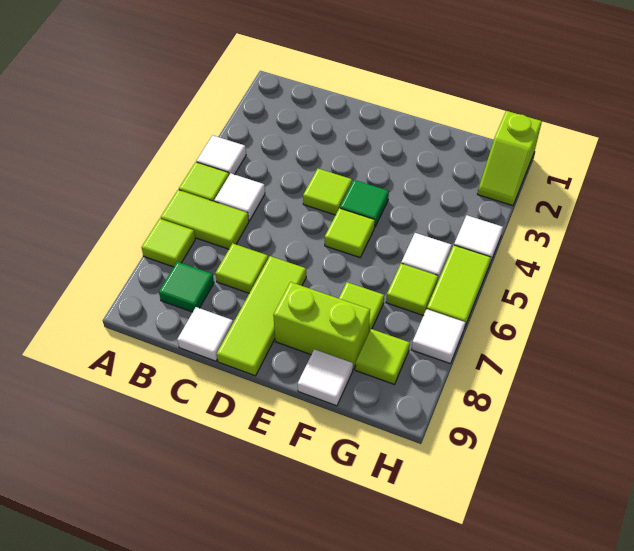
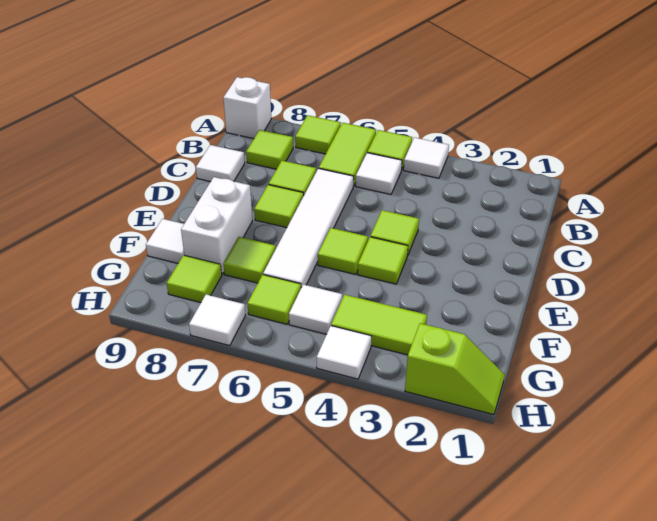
none -> white 1x1 brick [223,77,271,139]
green 1x1 tile [159,262,214,312] -> lime 1x1 tile [246,130,293,169]
none -> white 1x4 tile [263,168,354,287]
lime 1x3 tile [217,256,306,376] -> lime 1x1 tile [254,185,304,228]
green 1x1 tile [340,180,389,228] -> lime 1x1 tile [358,237,408,284]
lime 1x2 brick [273,282,370,369] -> white 1x2 brick [181,177,252,274]
lime 1x2 slope [478,111,542,206] -> lime 1x2 slope turned to [405,323,505,415]
lime 1x2 tile [427,245,491,328] -> lime 1x2 tile moved to [331,295,427,355]

